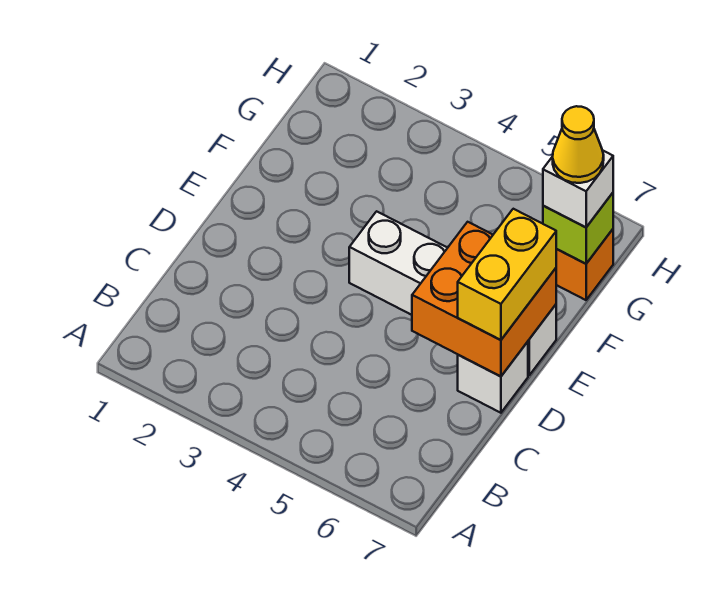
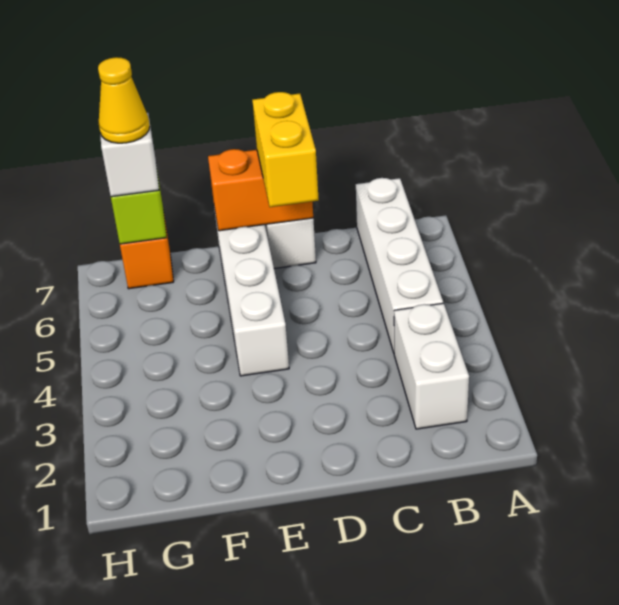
none -> white 1x2 brick [394,303,469,429]
none -> white 1x4 brick [356,178,443,353]
orange 2x2 brick [412,222,556,376] -> orange 1x2 brick [208,149,313,231]
yellow 1x2 brick [458,209,556,340] -> yellow 1x2 brick turned to [252,92,319,207]

